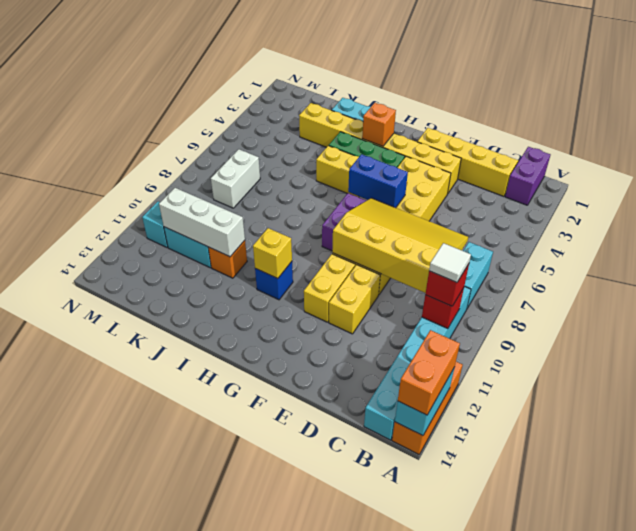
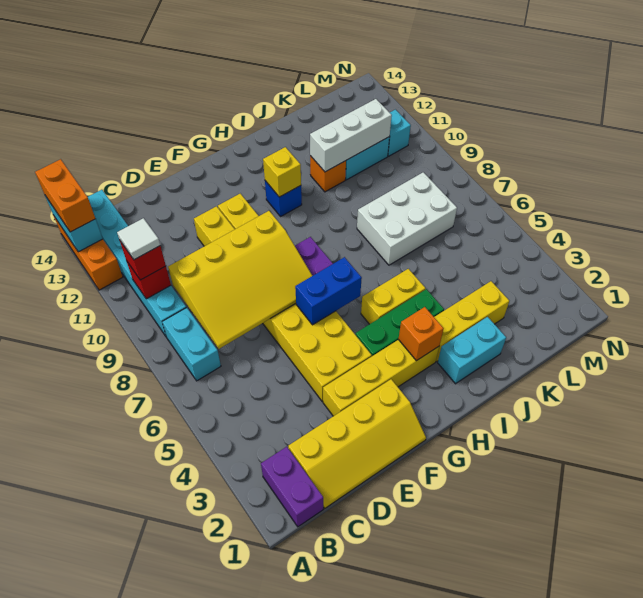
white 1x2 brick [211,149,260,208] -> white 2x3 brick [357,172,457,265]

